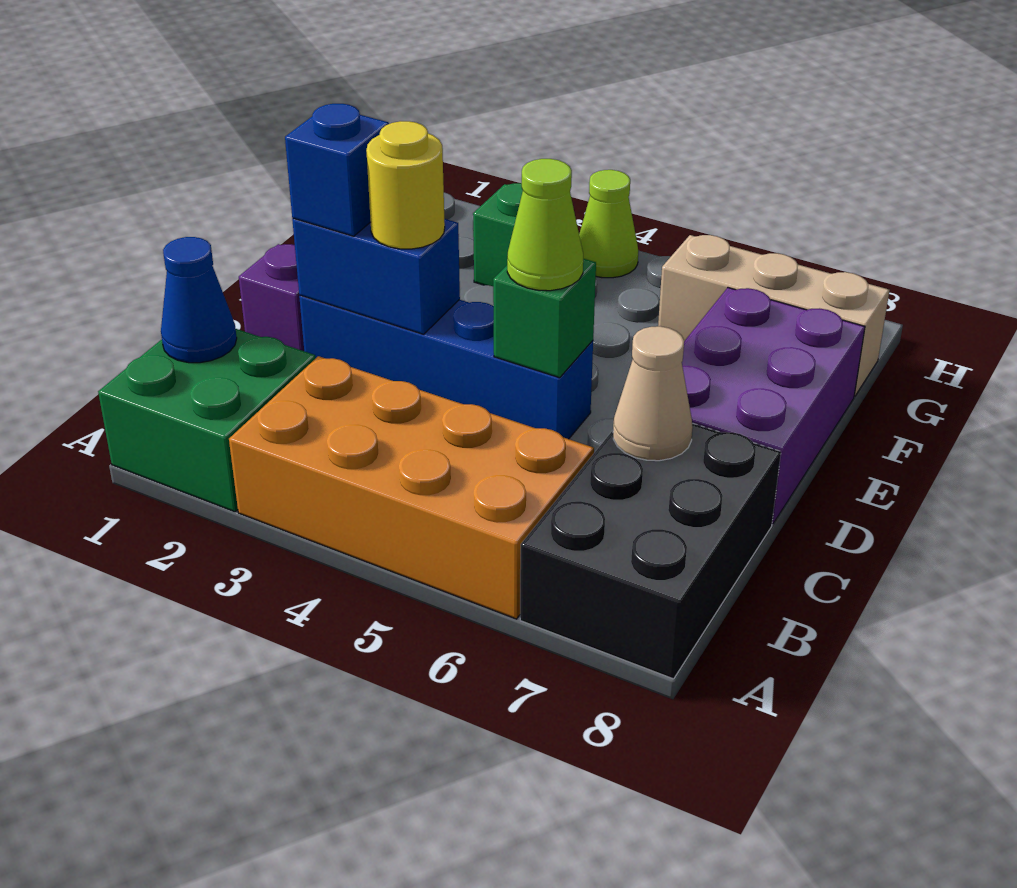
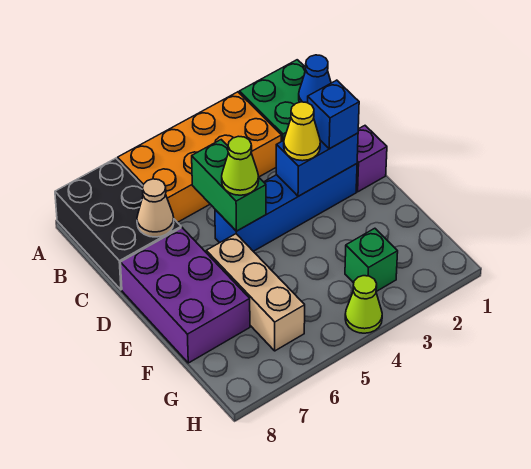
yellow 1x1 round brick [366,121,445,249] -> yellow 1x1 cone [284,102,320,161]
green 1x1 brick [493,259,596,378] -> green 1x2 brick [192,140,266,231]
tan 1x3 brick [658,235,890,397] -> tan 1x3 brick turned to [206,234,305,351]

